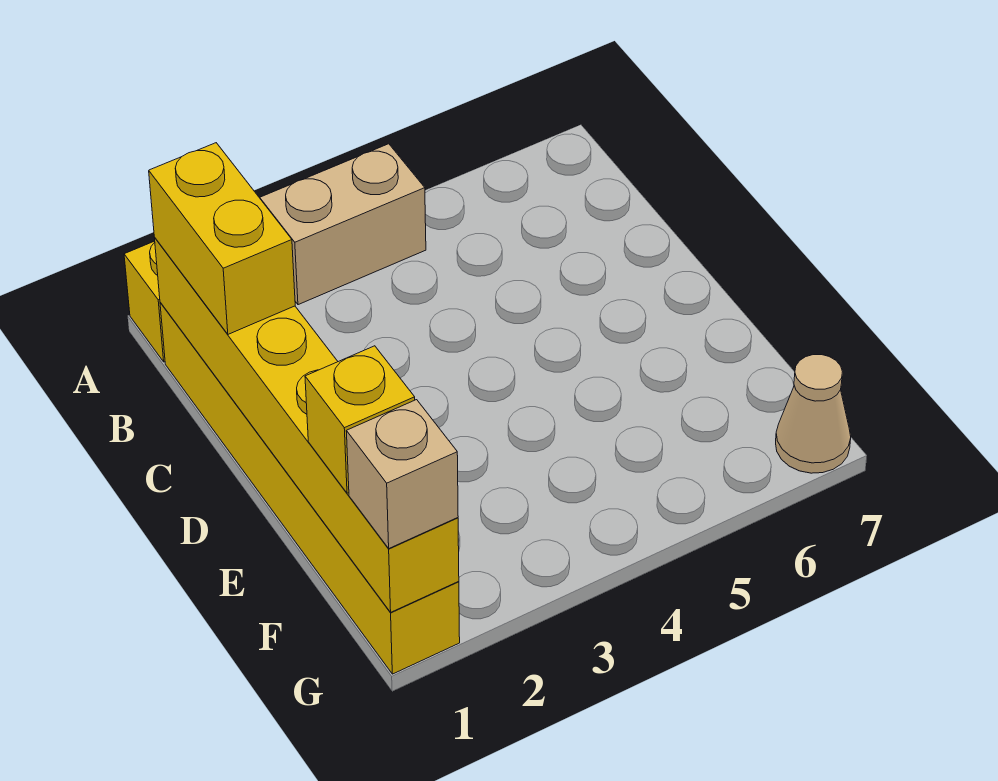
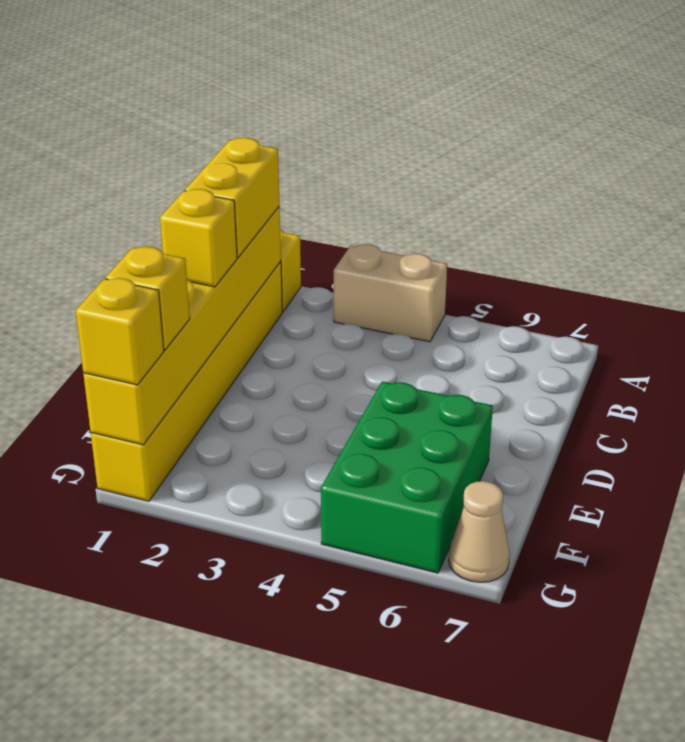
none -> yellow 1x1 brick [160,189,237,287]
none -> green 2x3 brick [321,382,493,573]
tan 1x1 brick [346,400,458,548] -> yellow 1x1 brick [76,278,164,385]

